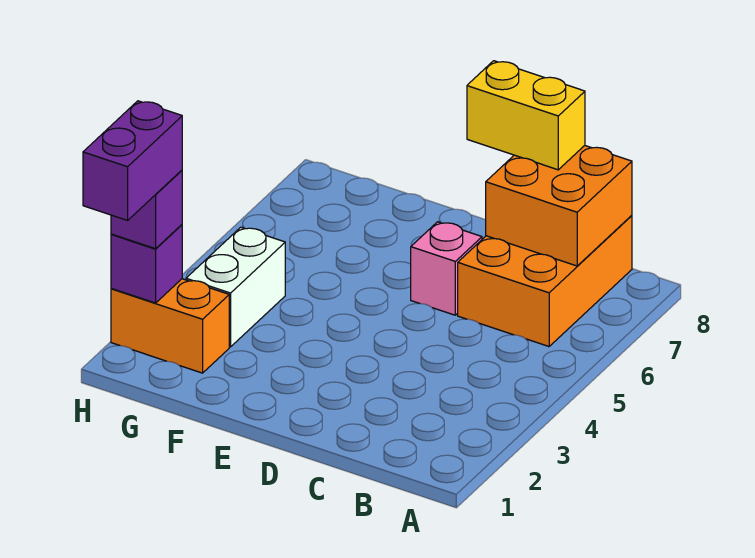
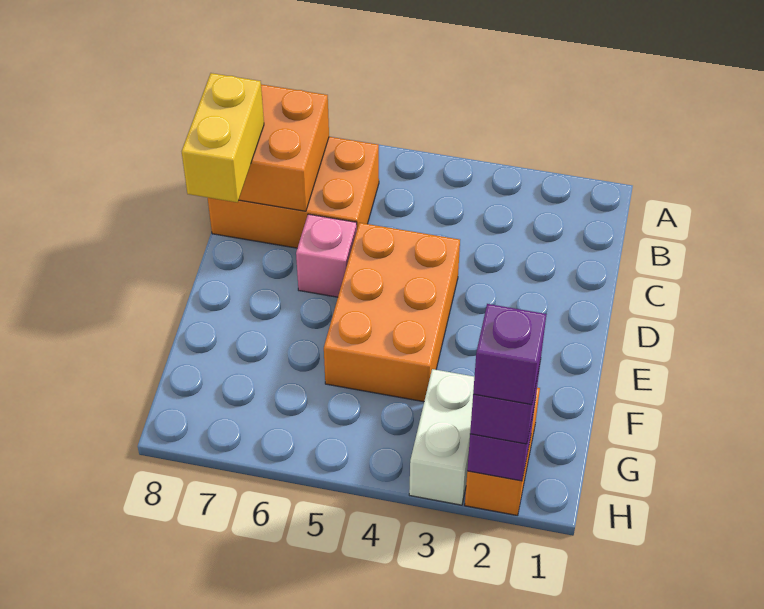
none -> orange 2x3 brick [324,223,460,402]
white 1x2 brick [186,227,285,347] -> white 1x2 brick turned to [409,369,474,505]
purple 1x2 brick [83,101,182,220] -> purple 1x1 brick [473,304,547,405]

